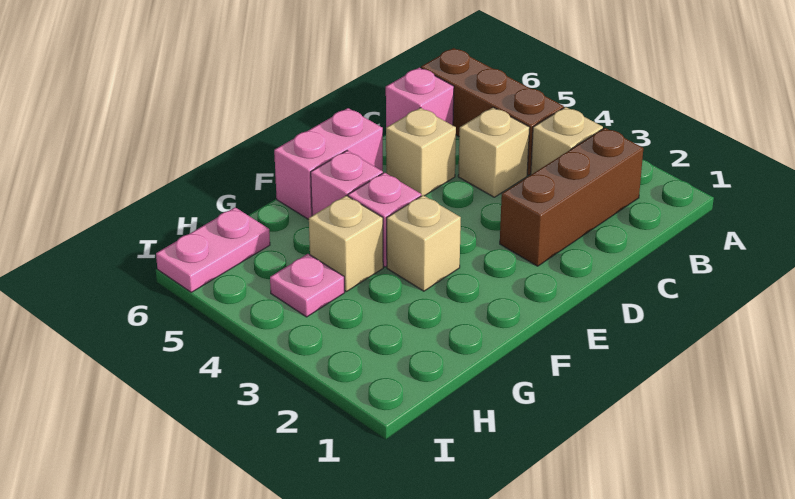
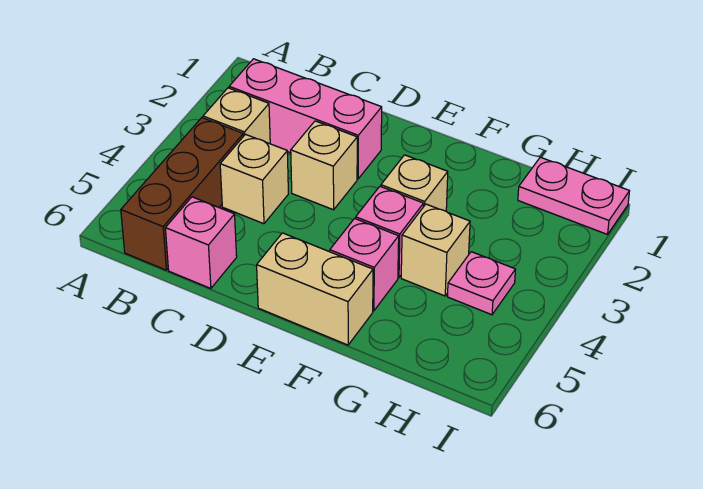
brown 1x3 brick [500,128,643,266] -> pink 1x3 brick [229,59,382,179]
tan 1x1 brick [386,108,456,196] -> tan 1x1 brick moved to [291,121,357,210]
pink 1x2 brick [274,108,383,220] -> tan 1x2 brick [257,233,373,345]
pink 1x2 plate [156,207,270,292] -> pink 1x2 plate moved to [518,157,630,234]

